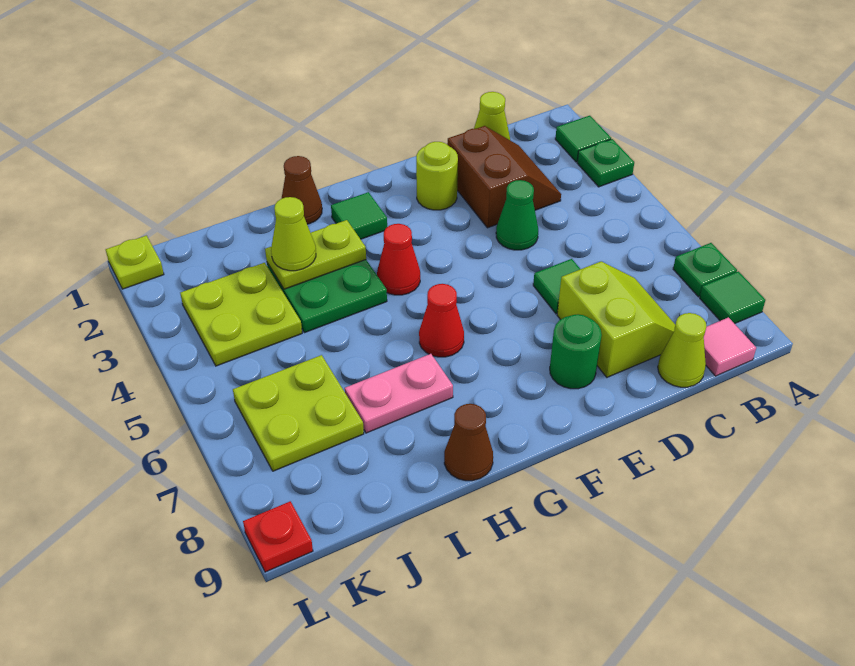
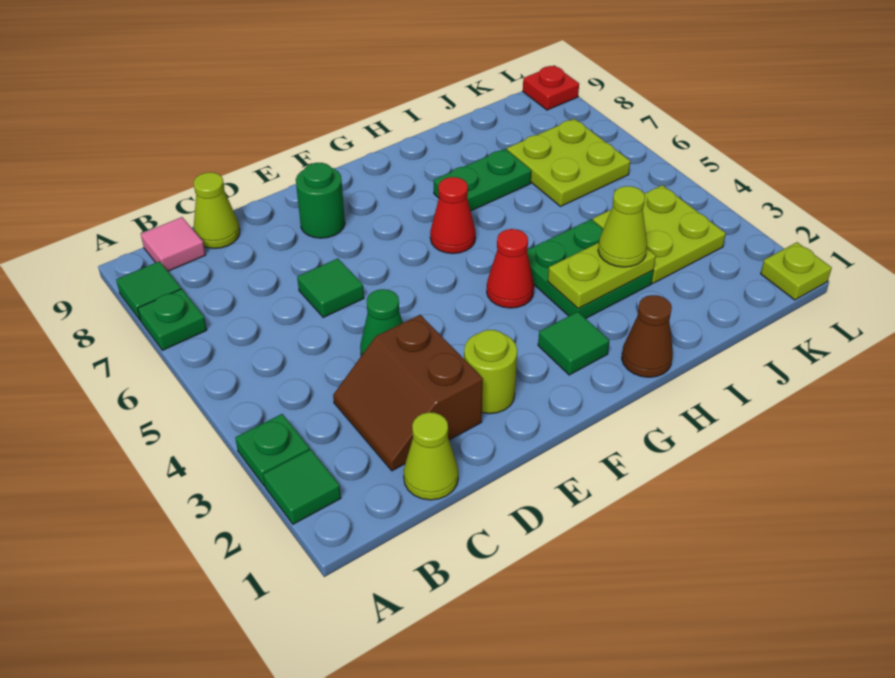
lime 2x2 slope [557,262,675,377] -> none
pink 1x2 plate [345,354,453,433] -> green 1x2 plate [434,149,531,211]
brown 1x1 cone [444,404,493,481] -> none

